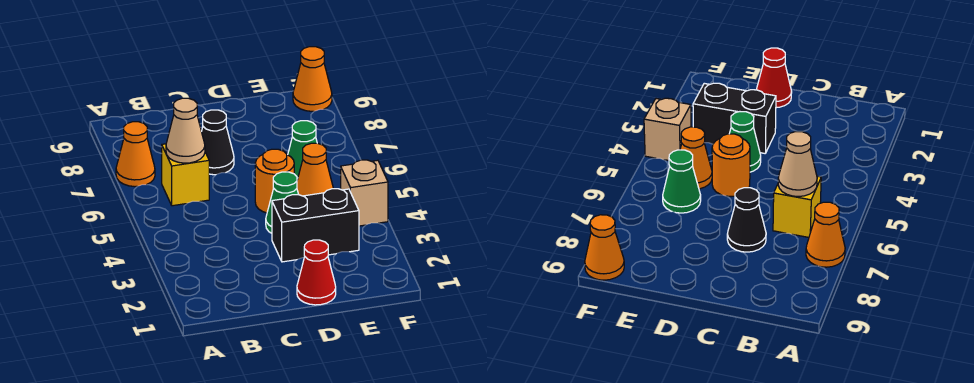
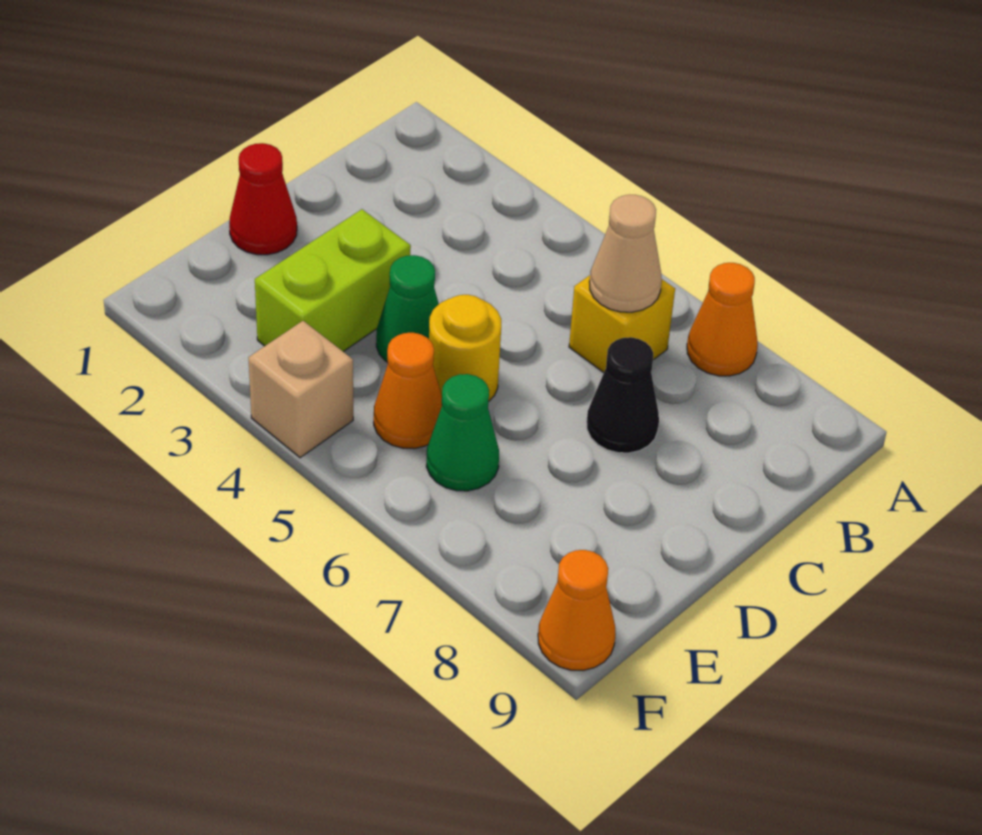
black 1x2 brick [272,189,359,262] -> lime 1x2 brick [255,209,411,352]
orange 1x1 round brick [255,149,294,213] -> yellow 1x1 round brick [429,295,501,401]

